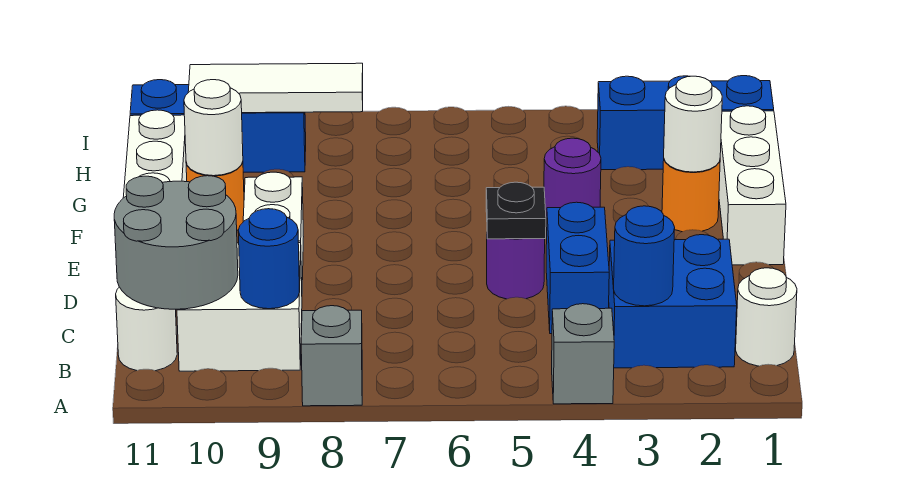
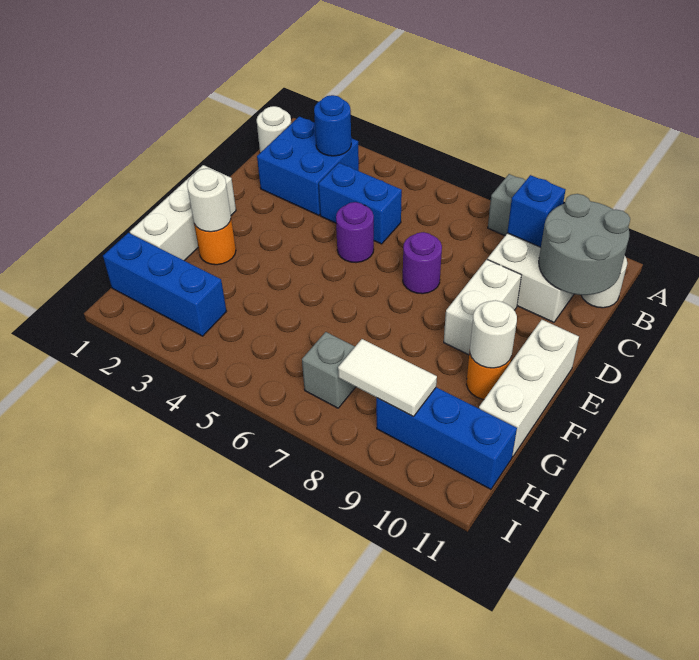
grey 1x1 brick [552,304,614,404] -> grey 1x1 brick moved to [302,332,355,408]
blue 1x1 round brick [238,209,299,309] -> blue 1x1 brick [507,175,566,247]
blue 1x2 brick [546,202,609,334] -> blue 1x2 brick turned to [319,163,402,244]
black 1x1 plate [486,182,546,239] -> none
purple 1x1 round brick [544,138,601,224] -> purple 1x1 round brick moved to [403,232,442,294]
white 1x3 tile [188,63,363,113] -> white 1x2 tile [338,339,437,416]

